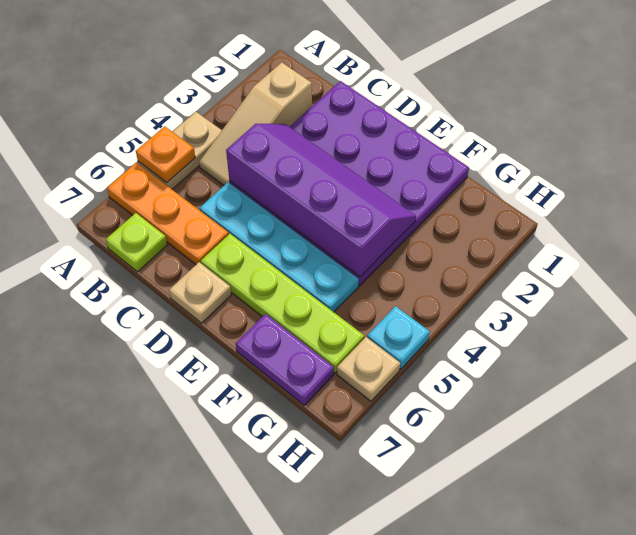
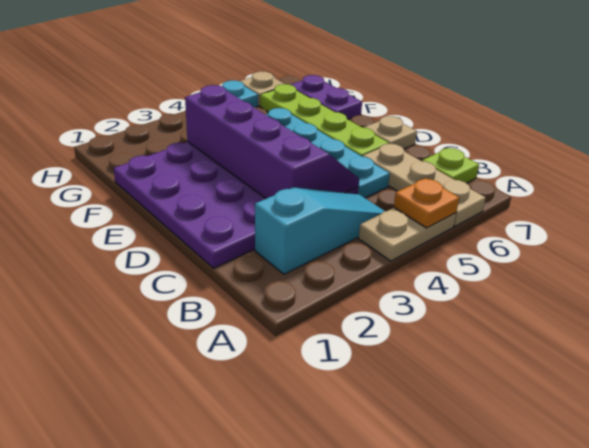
orange 1x3 plate [107,163,229,264] -> tan 1x3 plate [363,144,486,226]
tan 1x3 slope [199,62,312,185] -> cyan 1x3 slope [255,187,385,274]
purple 2x4 slope [226,124,416,277] -> purple 2x4 slope turned to [185,85,359,199]

